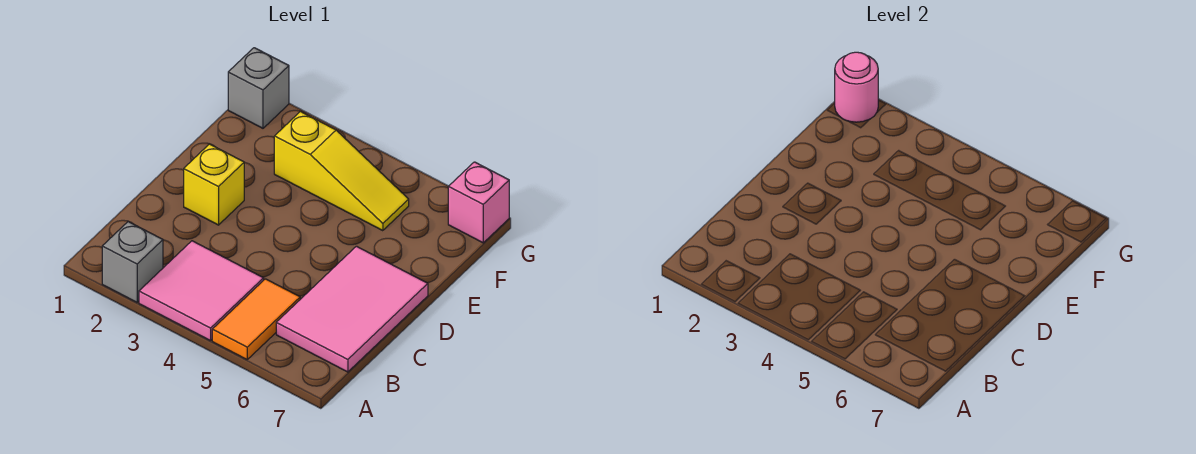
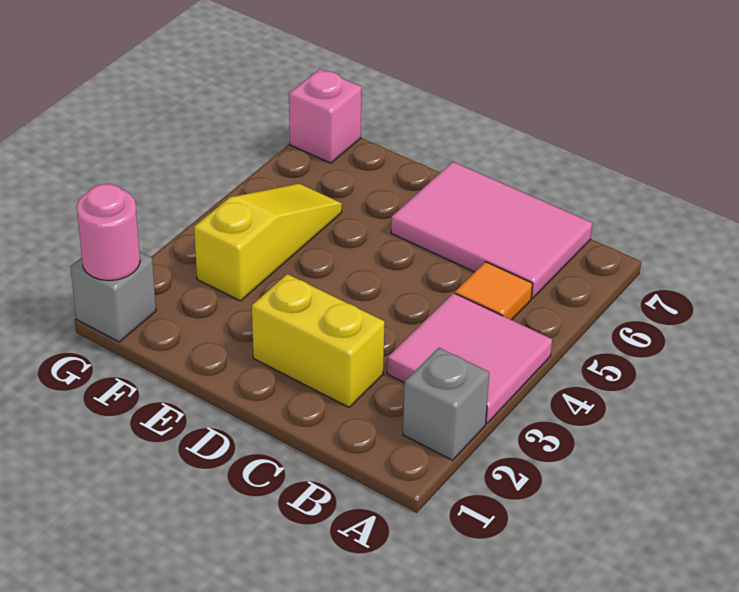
orange 1x2 tile [212,279,300,359] -> orange 1x1 tile [455,262,532,320]
yellow 1x1 brick [184,144,244,225] -> yellow 1x2 brick [252,274,384,407]

